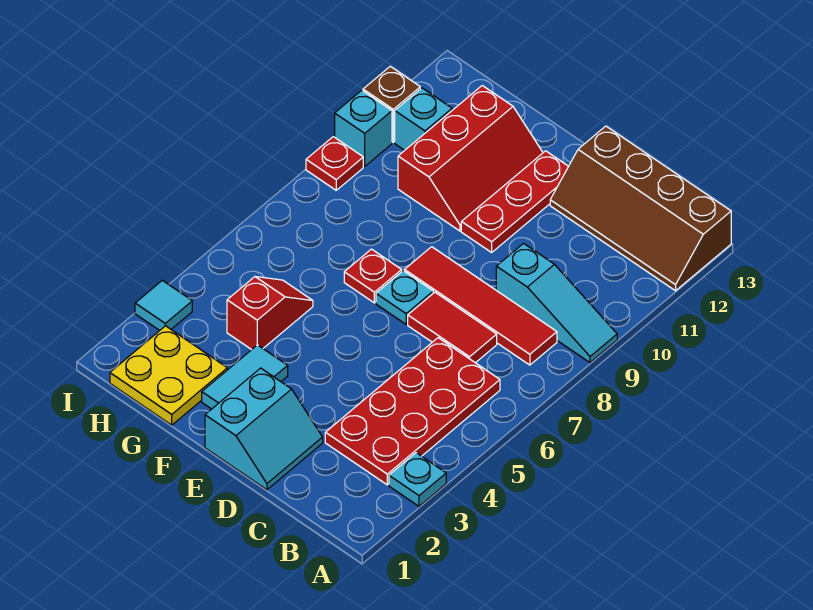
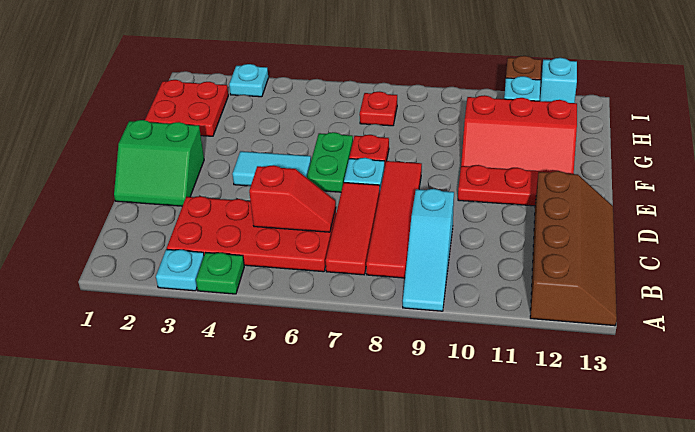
none -> green 1x1 plate [196,253,244,294]
brown 2x4 slope [550,126,731,291] -> brown 2x4 slope turned to [530,171,617,326]
red 1x2 tile [408,292,497,363] -> red 1x3 tile [326,183,380,275]
cyan 2x2 slope [205,368,323,490] -> green 2x2 slope [114,120,204,206]
none -> green 1x2 plate [307,132,353,192]
cyan 1x2 tile [202,345,288,409] -> cyan 1x2 tile moved to [232,151,311,186]
yellow 2x2 plate [110,326,227,425] -> red 2x2 plate [145,80,228,136]
red 1x2 slope [227,277,313,350] -> red 1x2 slope moved to [249,165,336,232]
cyan 1x1 tile [135,280,192,331] -> cyan 1x1 plate [229,64,268,97]
red 1x1 plate [306,137,363,190] -> red 1x1 plate moved to [360,92,397,126]
cyan 1x1 brick [335,90,392,166] -> cyan 1x1 brick moved to [540,58,577,103]

